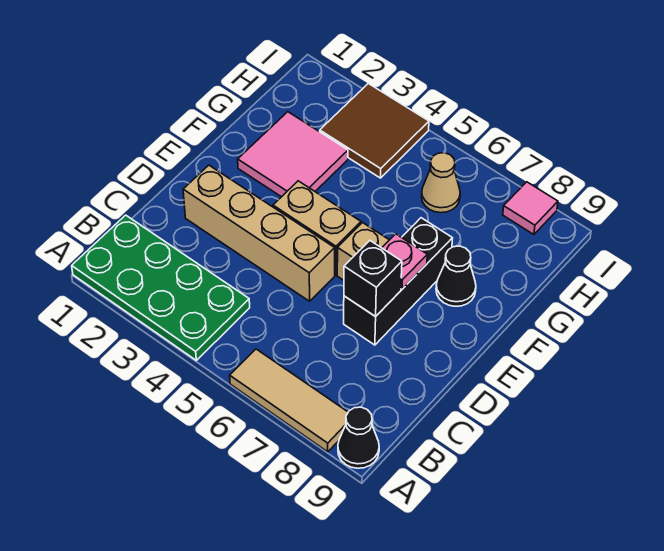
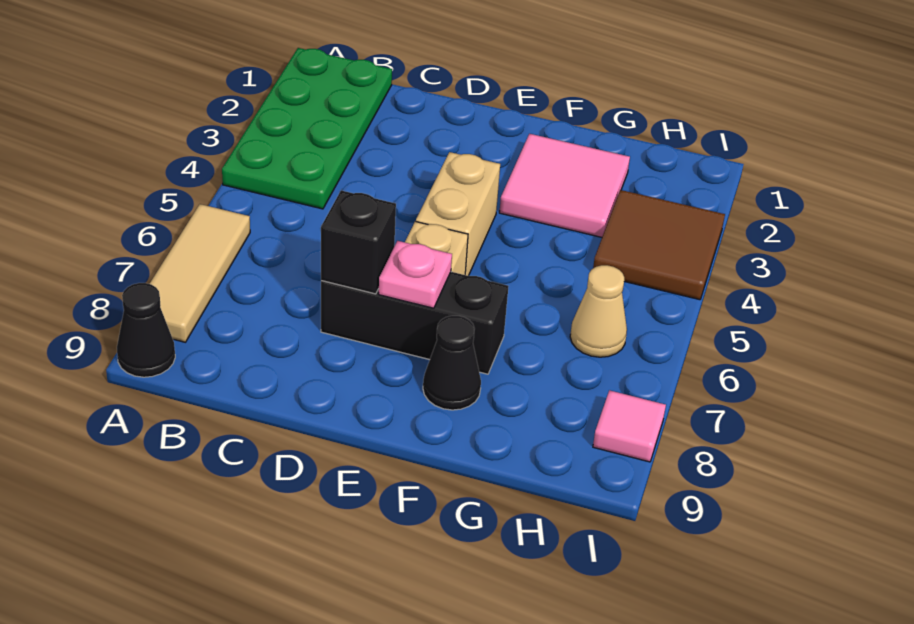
tan 1x4 brick [183,165,335,301] -> none

